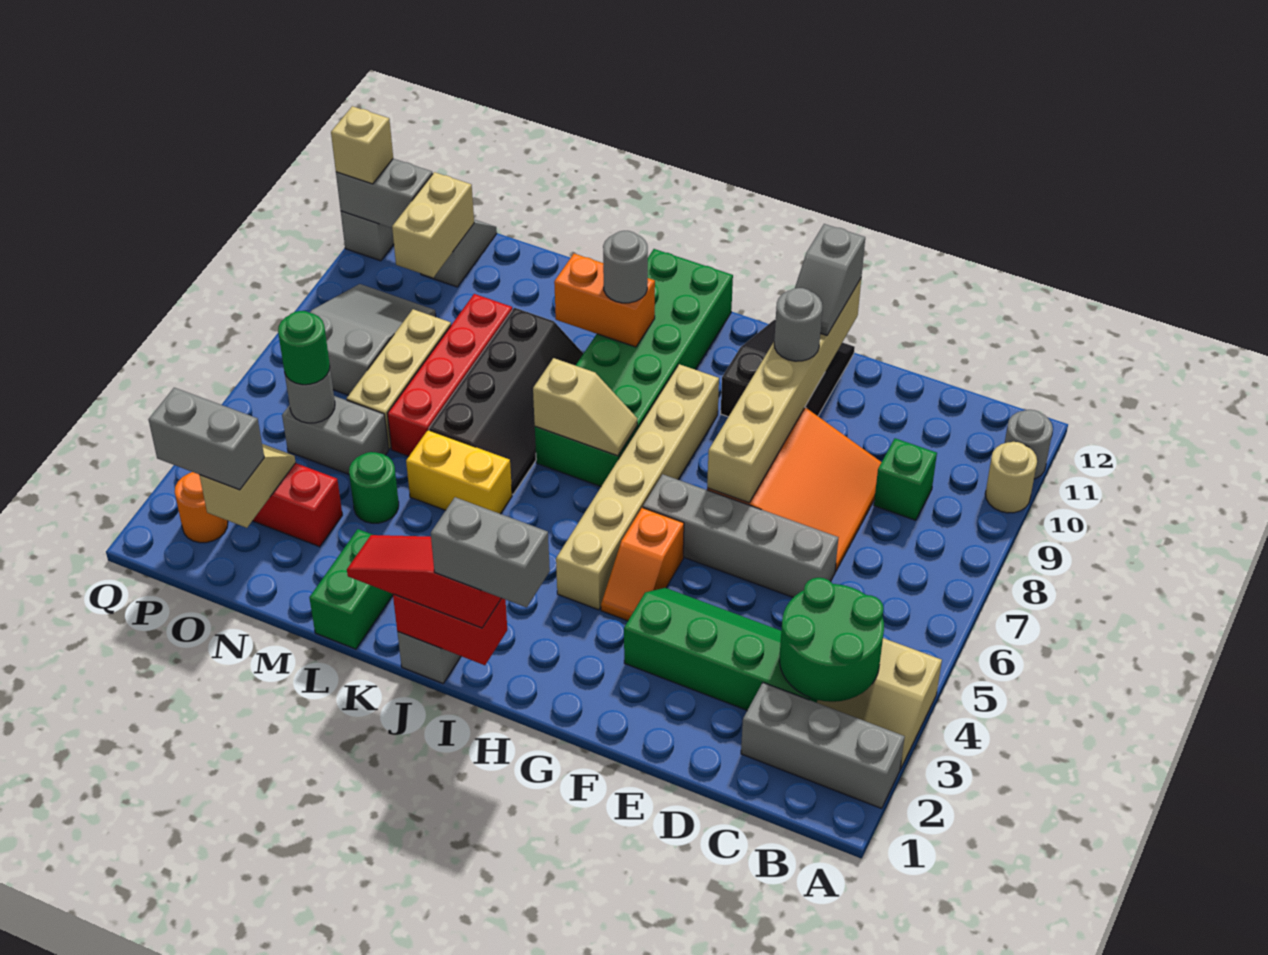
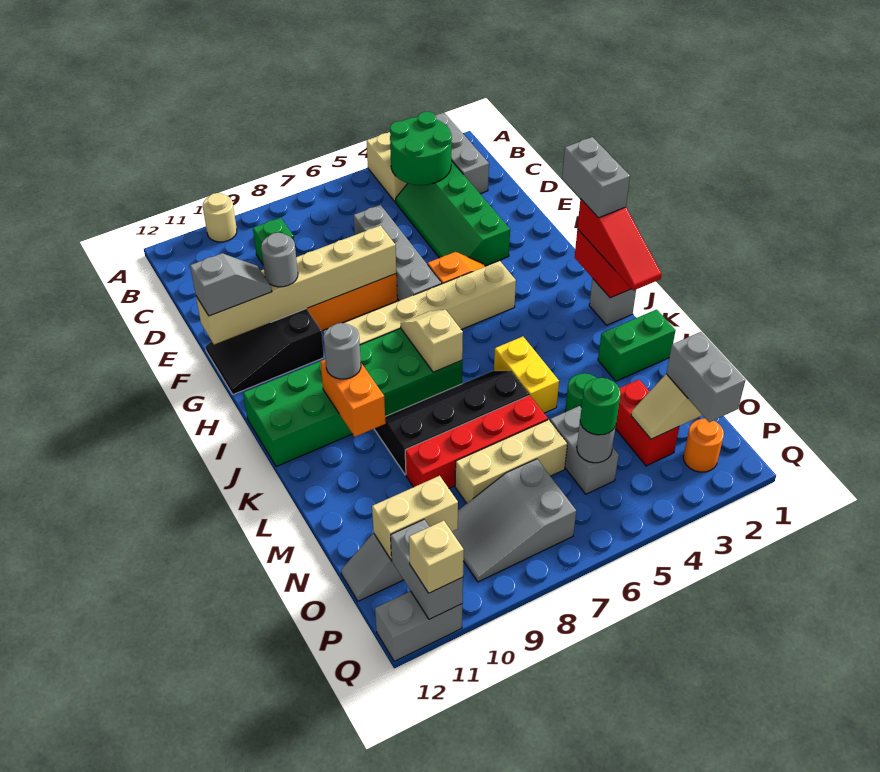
grey 1x1 round brick [1005,410,1053,479] -> none

